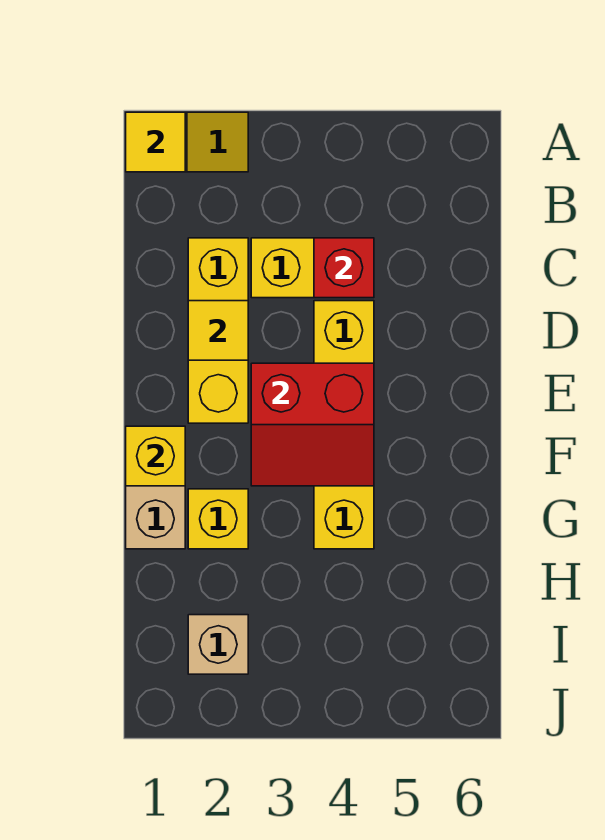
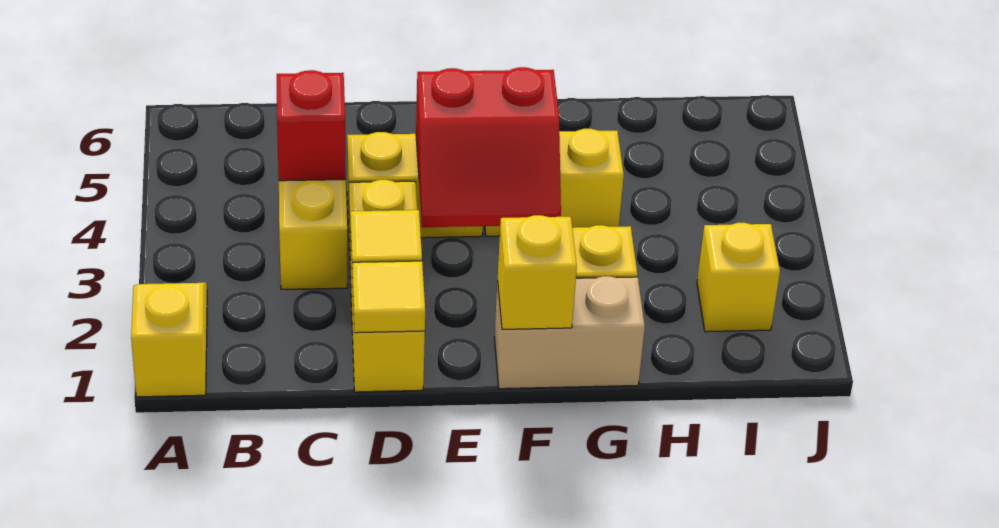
yellow 1x1 tile [126,112,185,172] -> yellow 1x1 tile moved to [353,261,425,333]
yellow 1x3 brick [188,238,248,423] -> yellow 1x3 brick turned to [349,180,425,392]
red 2x2 slope [251,363,374,486] -> red 2x2 slope turned to [416,67,561,227]
tan 1x1 brick [188,615,248,674] -> yellow 1x1 brick [697,223,780,332]

